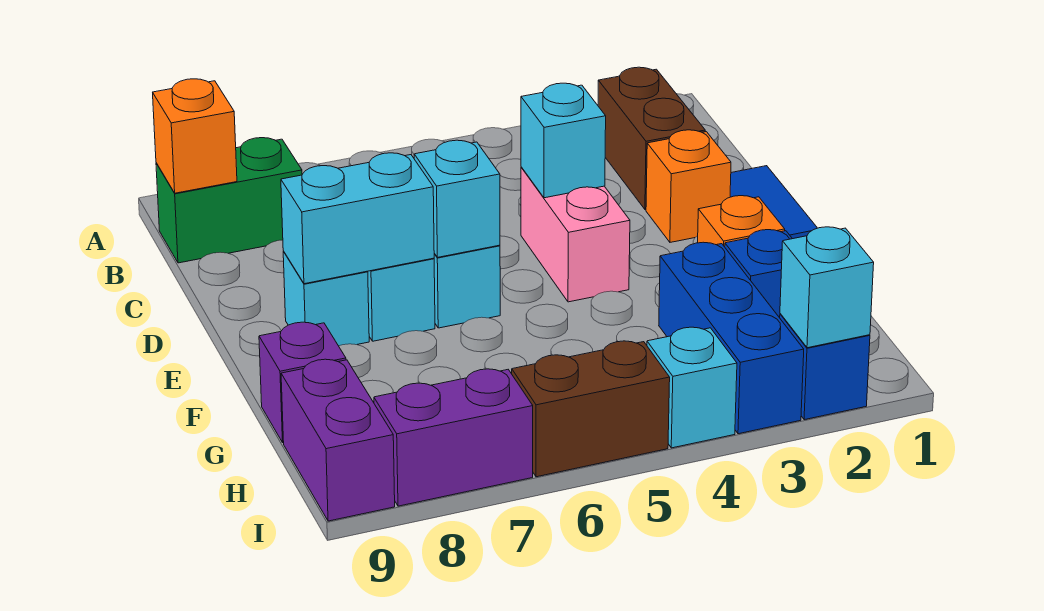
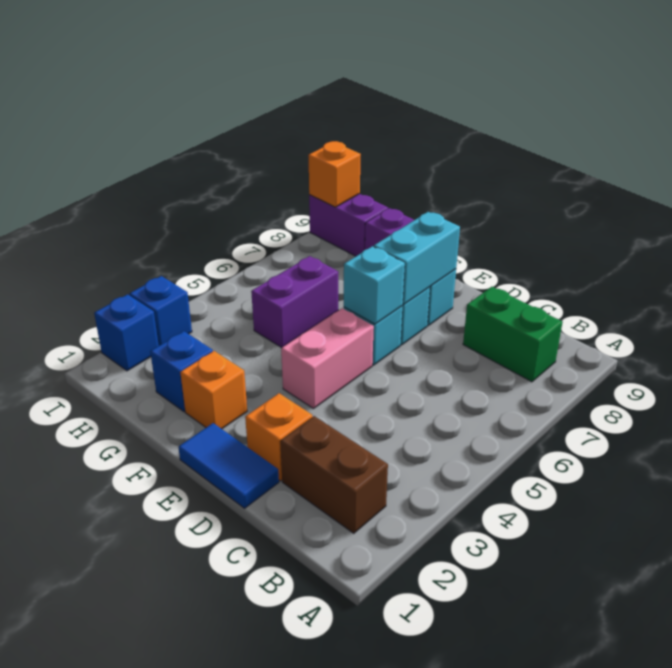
green 1x2 brick [156,138,302,263] -> green 1x2 brick turned to [463,287,563,382]
orange 1x1 brick [153,79,237,193] -> orange 1x1 brick moved to [309,141,361,207]
pink 1x2 brick [521,167,630,302] -> pink 1x2 brick turned to [281,308,374,408]
cyan 1x1 brick [521,83,606,198] -> none
blue 1x3 brick [659,242,804,434] -> blue 1x1 brick [129,276,192,346]
cyan 1x1 brick [780,227,874,348] -> none
cyan 1x1 brick [647,327,737,448] -> none
brown 1x2 brick [512,341,670,477] -> none
purple 1x2 brick [374,369,533,506] -> purple 1x2 brick moved to [251,256,338,348]

